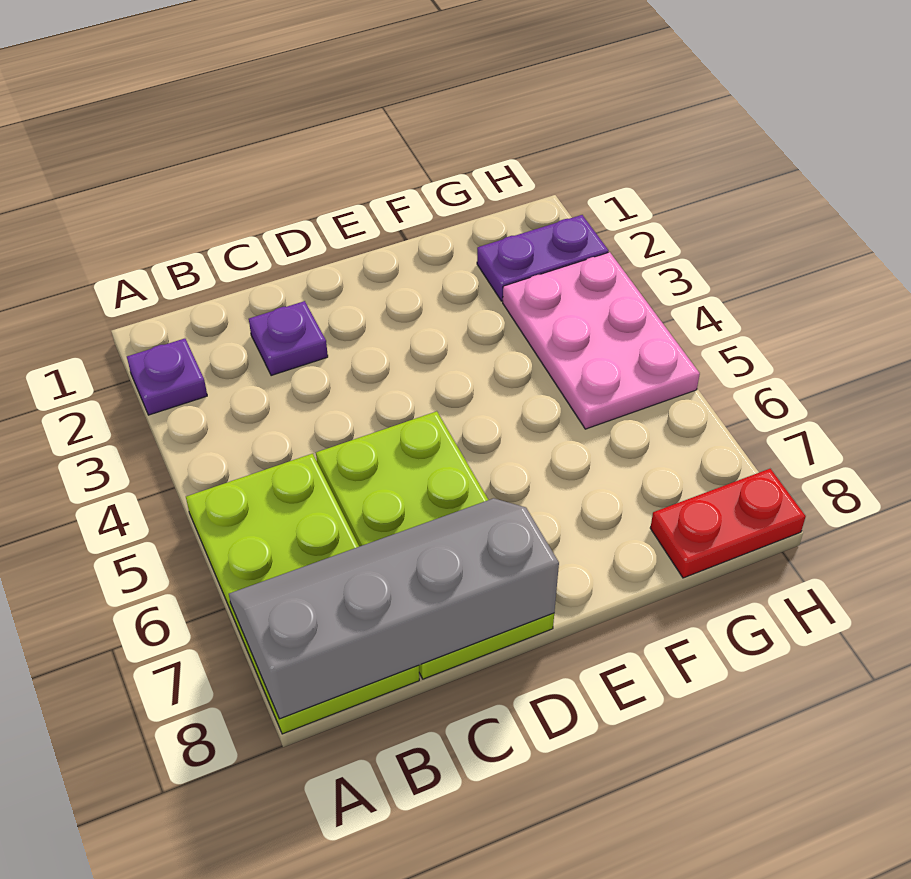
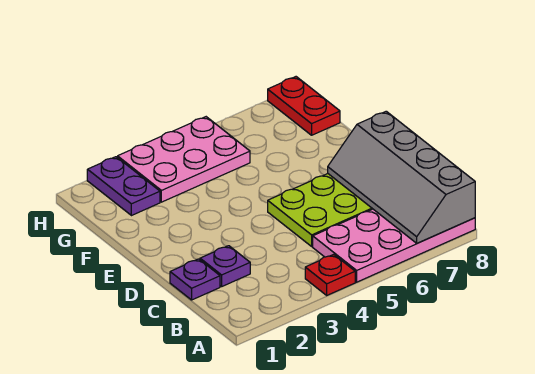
purple 1x1 plate [127,339,207,415] -> purple 1x1 plate moved to [170,259,220,300]
none -> red 1x1 plate [305,254,355,295]
lime 2x4 plate [186,454,419,734] -> pink 2x4 plate [313,209,475,282]

